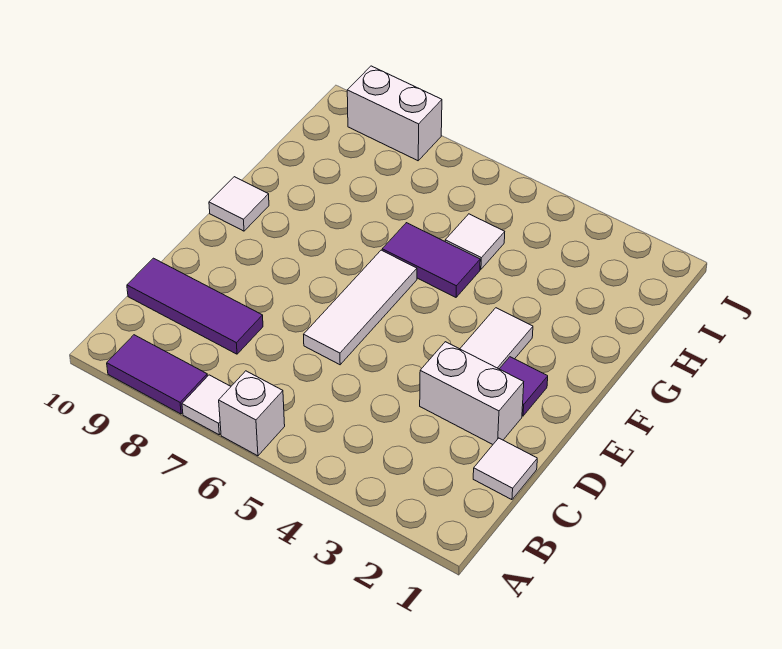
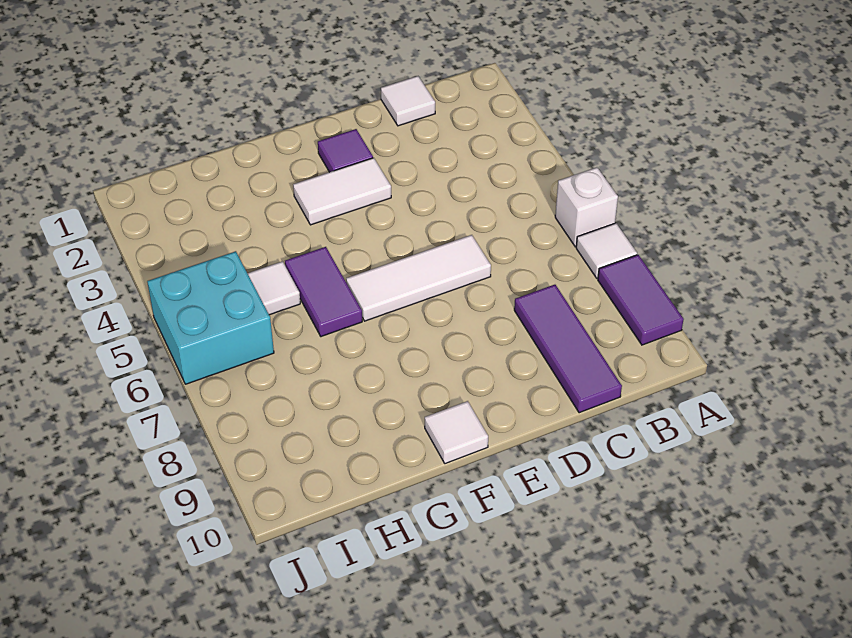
white 1x2 brick [420,342,524,444] -> none
none -> cyan 2x2 brick [147,251,274,384]
white 1x2 brick [347,66,442,161] -> none

